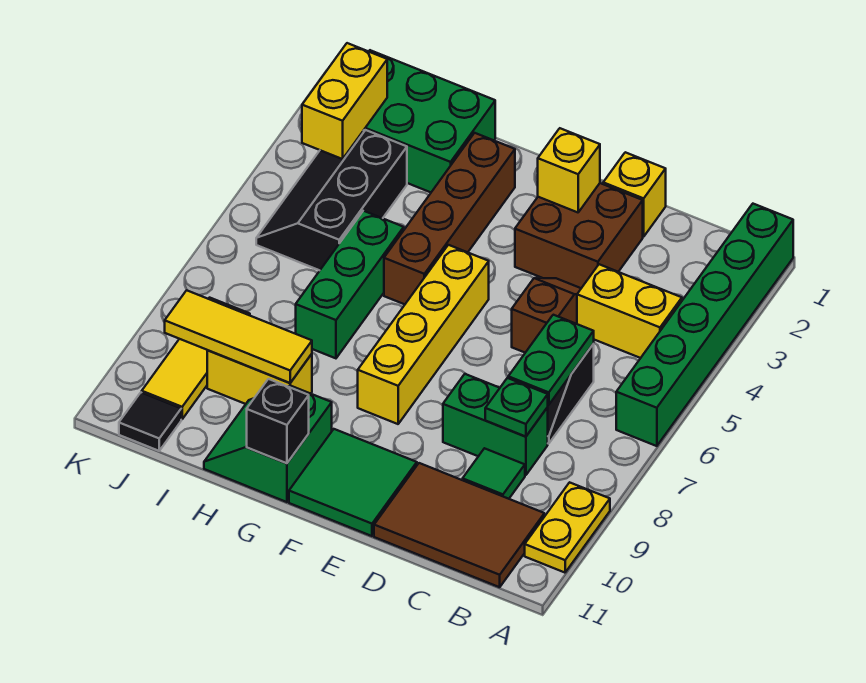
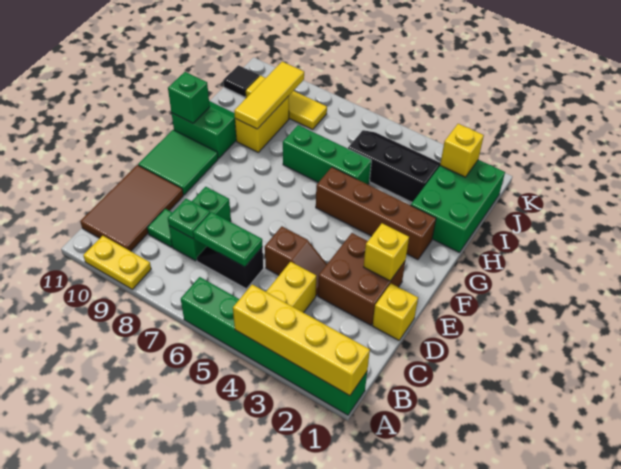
yellow 1x4 brick [358,245,489,424] -> yellow 1x4 brick moved to [233,285,370,396]
black 1x1 brick [247,379,309,463] -> green 1x1 brick [168,72,210,123]
yellow 1x2 brick [302,43,387,159] -> yellow 1x1 brick [440,124,484,177]

